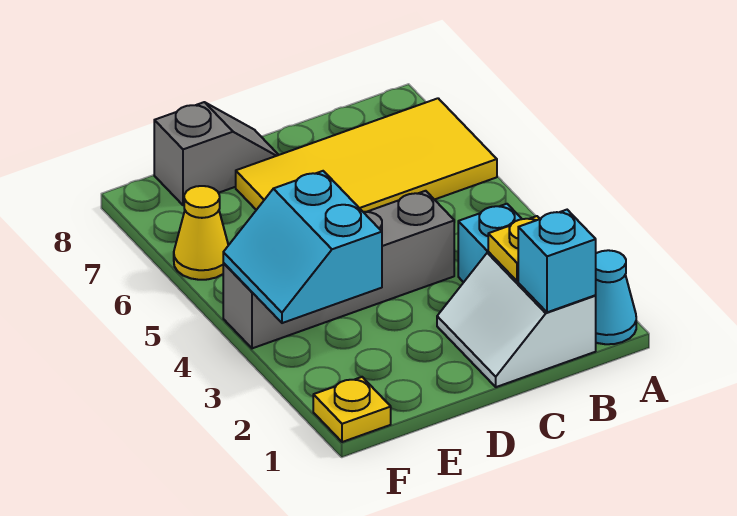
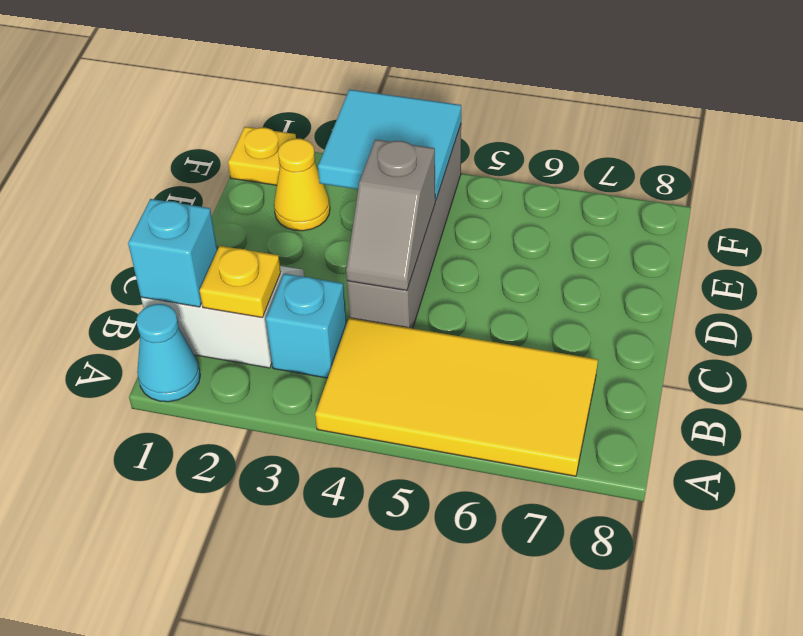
yellow 2x4 tile [236,98,497,212] -> yellow 2x4 tile turned to [315,318,598,476]
grey 1x2 slope [154,102,278,205] -> grey 1x2 slope moved to [346,140,435,290]
cyan 2x2 slope [223,171,382,323] -> cyan 2x2 tile [318,89,461,201]
yellow 1x1 cone [174,186,228,280] -> yellow 1x1 cone moved to [274,139,330,231]

